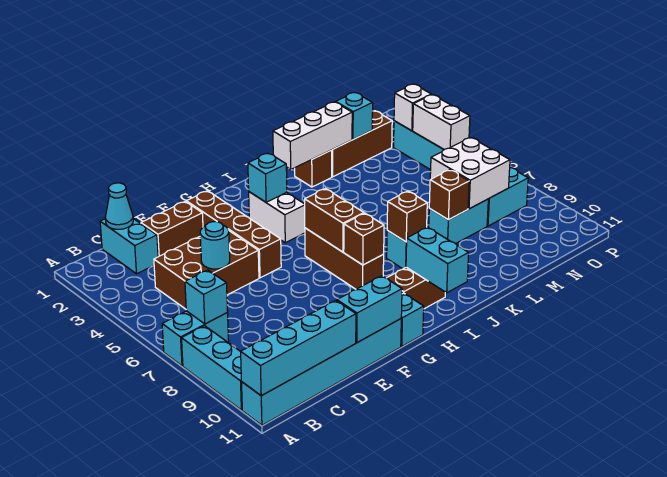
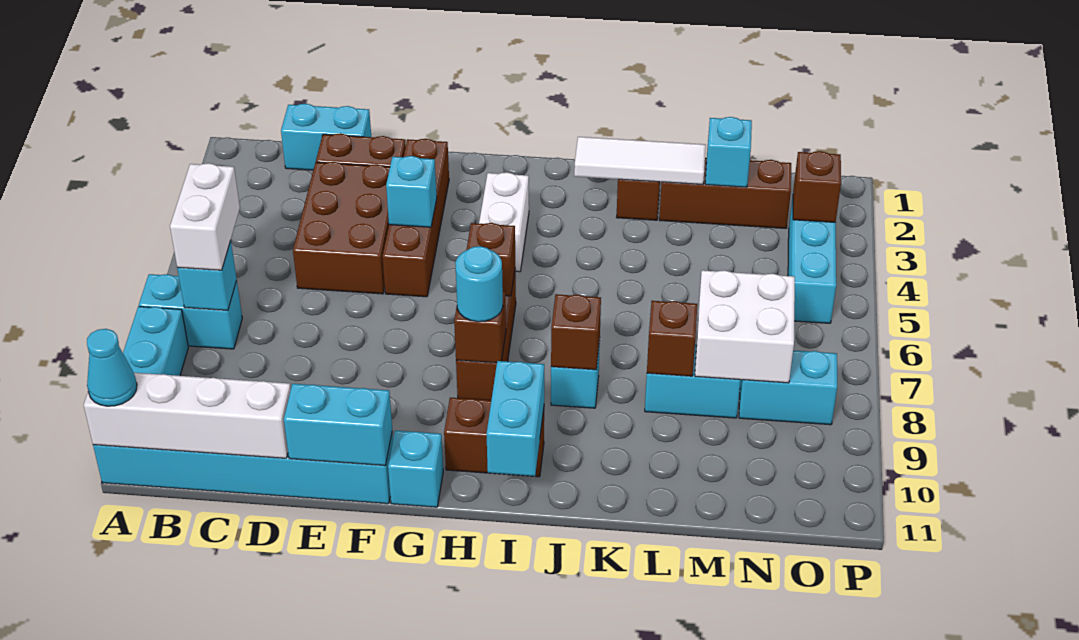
cyan 1x4 brick [241,300,356,396] -> white 1x4 brick [84,373,291,458]
cyan 1x2 brick [100,219,158,274] -> cyan 1x2 brick turned to [281,104,371,170]
cyan 1x1 cone [105,183,133,229] -> cyan 1x1 cone moved to [87,329,137,406]
brown 2x3 brick [154,231,259,309] -> brown 2x3 brick turned to [293,162,390,294]
cyan 1x1 round brick [200,222,230,269] -> cyan 1x1 round brick moved to [455,246,503,322]
cyan 1x1 brick [248,153,287,202] -> cyan 1x1 brick moved to [386,156,437,227]
brown 1x2 brick [305,189,364,252] -> brown 1x1 brick [466,223,515,296]
white 1x3 brick [273,102,352,169] -> white 1x3 tile [574,137,706,184]
white 1x1 brick [394,84,431,131] -> brown 1x1 brick [793,151,841,222]
white 1x2 brick [413,95,470,149] -> white 1x2 brick moved to [170,163,240,270]

